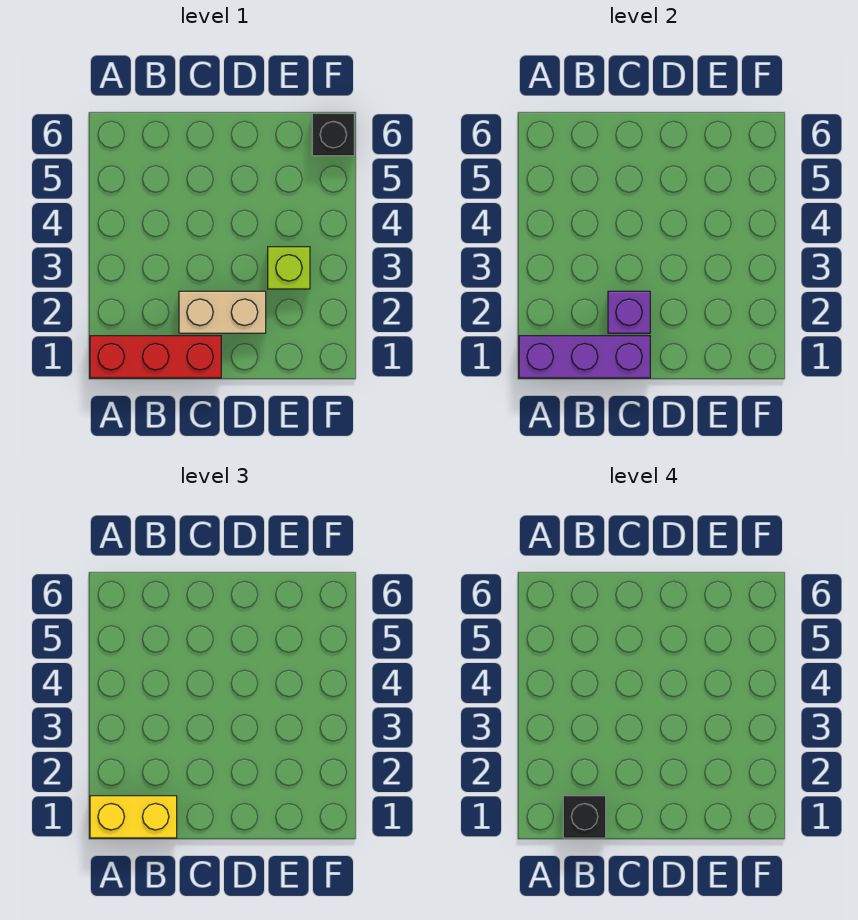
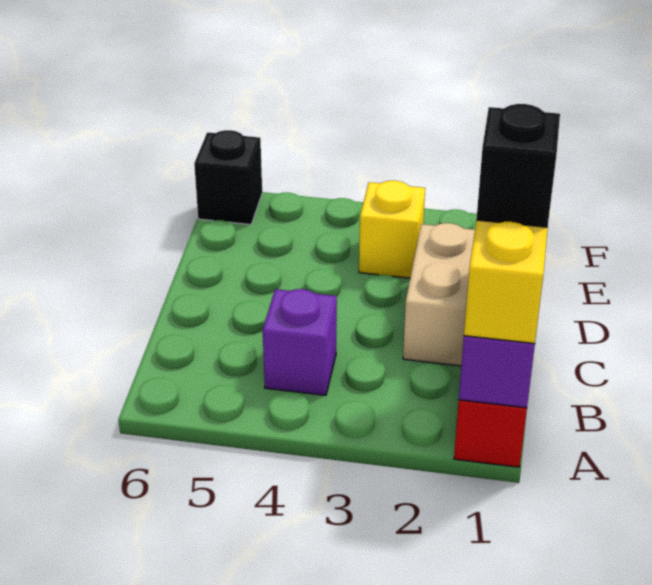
purple 1x1 brick [608,291,650,333] -> purple 1x1 brick moved to [263,289,337,395]
lime 1x1 brick [268,247,310,289] -> yellow 1x1 brick [359,181,425,278]

